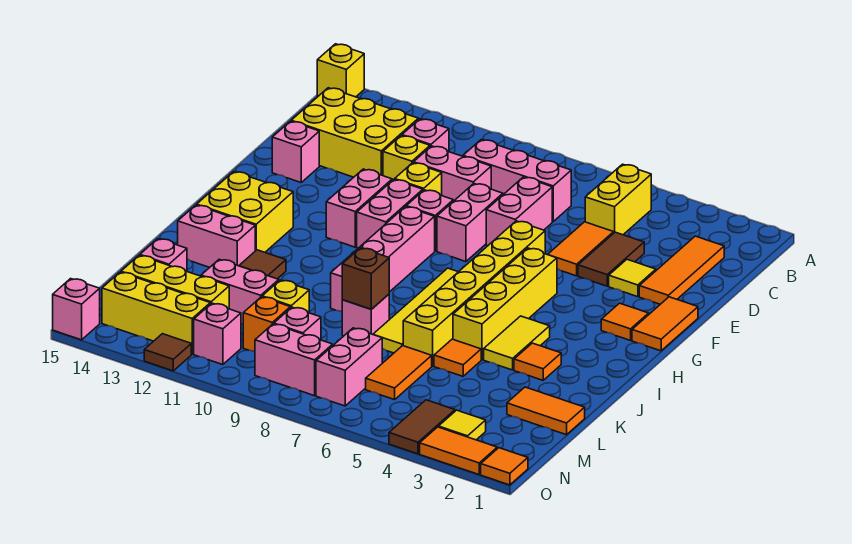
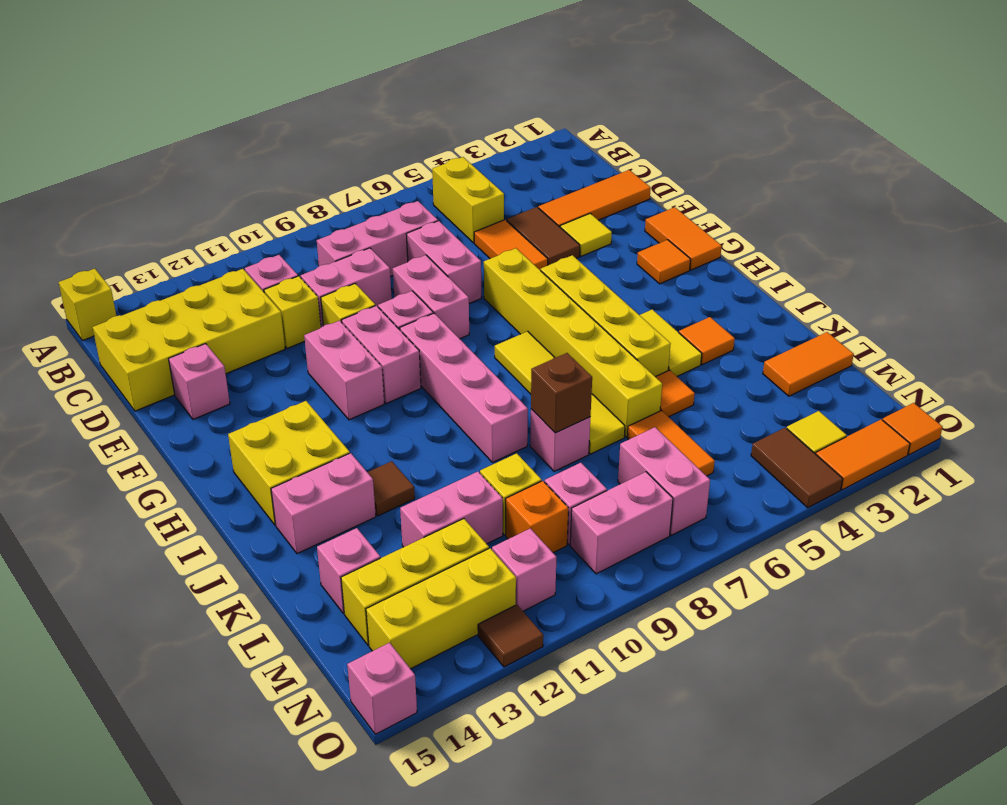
orange 1x3 tile [639,236,724,304] -> orange 1x3 tile turned to [538,170,651,227]
yellow 2x3 brick [291,88,418,177] -> yellow 2x4 brick [93,269,285,411]

